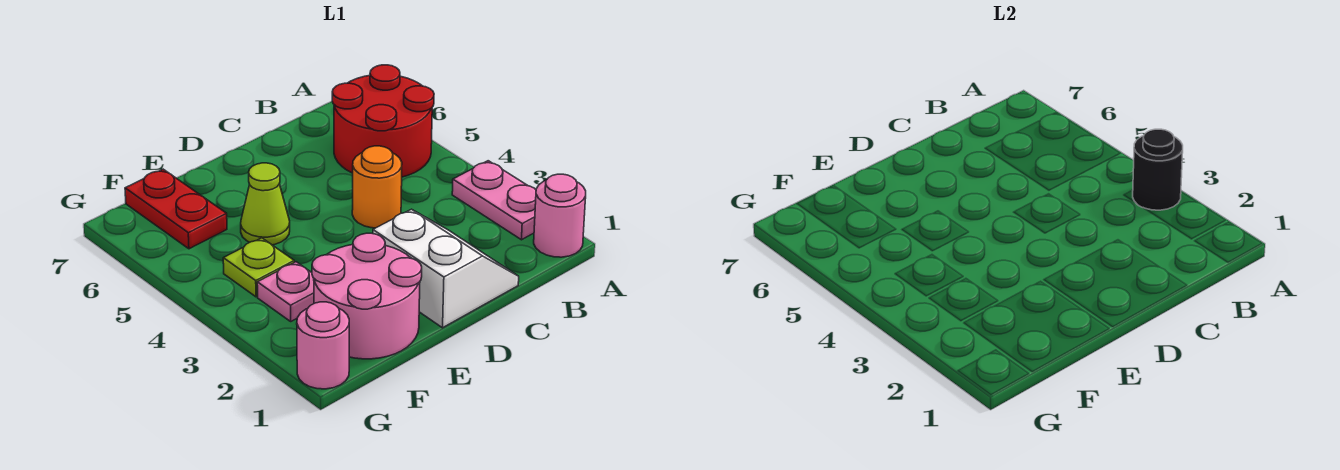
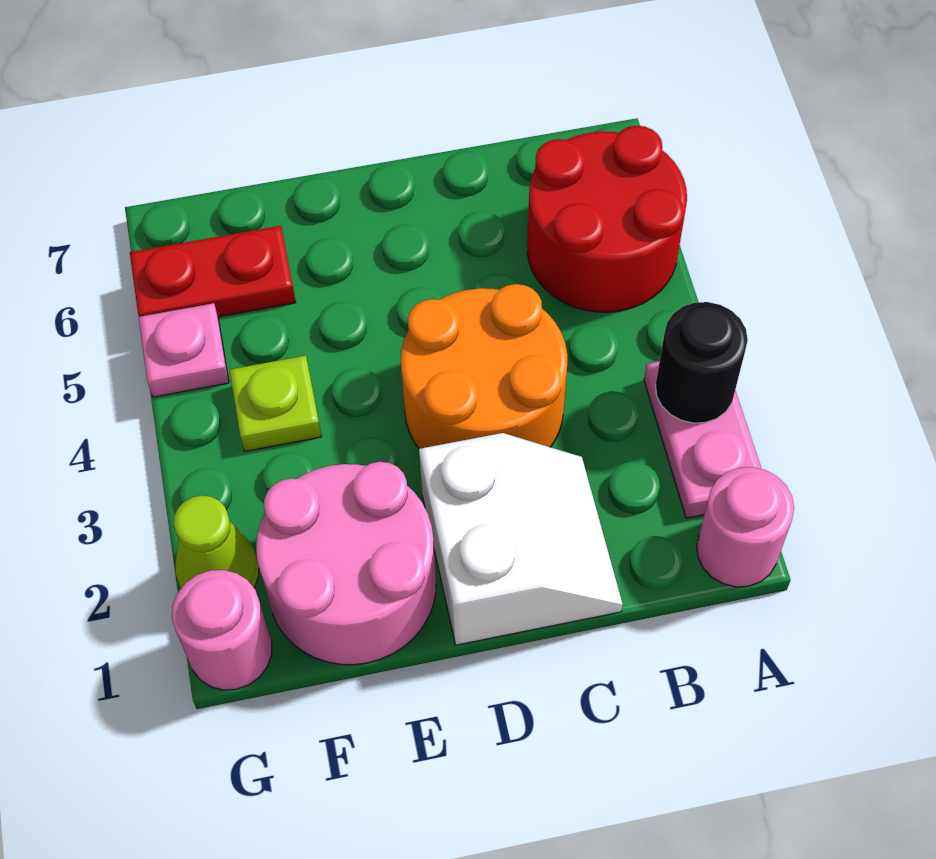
orange 1x1 round brick [352,146,402,228] -> orange 2x2 round brick [401,284,567,449]
lime 1x1 cone [241,163,290,245] -> lime 1x1 cone moved to [174,495,259,588]
pink 1x1 plate [257,262,314,321] -> pink 1x1 plate moved to [139,303,229,397]
red 1x2 plate [125,169,227,249] -> red 1x2 plate turned to [130,226,296,317]

